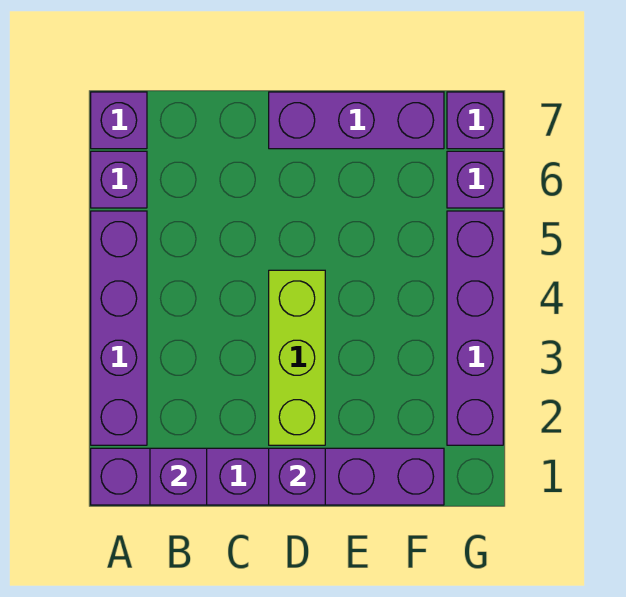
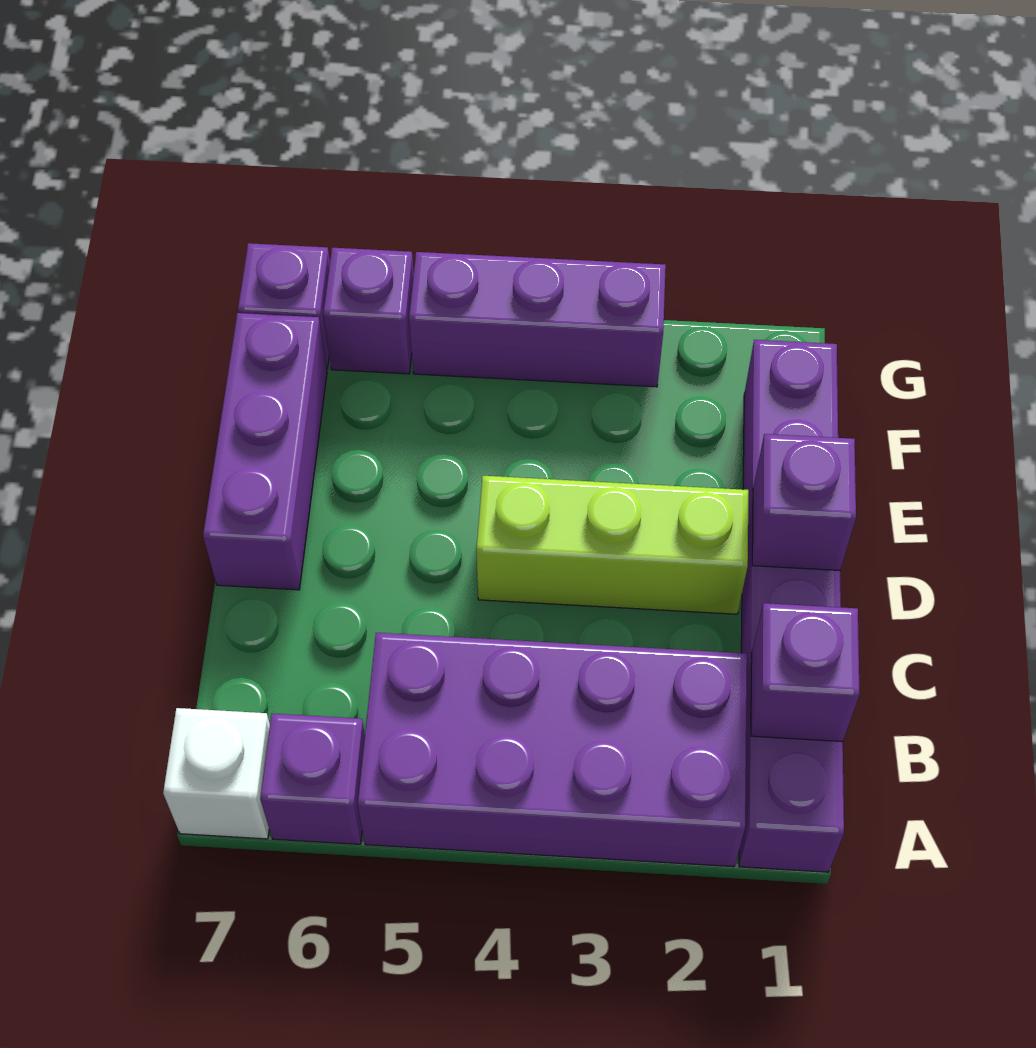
purple 1x4 brick [91,211,147,445] -> purple 2x4 brick [358,633,747,867]
purple 1x1 brick [91,92,147,149] -> white 1x1 brick [163,708,270,839]
purple 1x4 brick [447,211,503,445] -> purple 1x3 brick [409,252,666,387]

